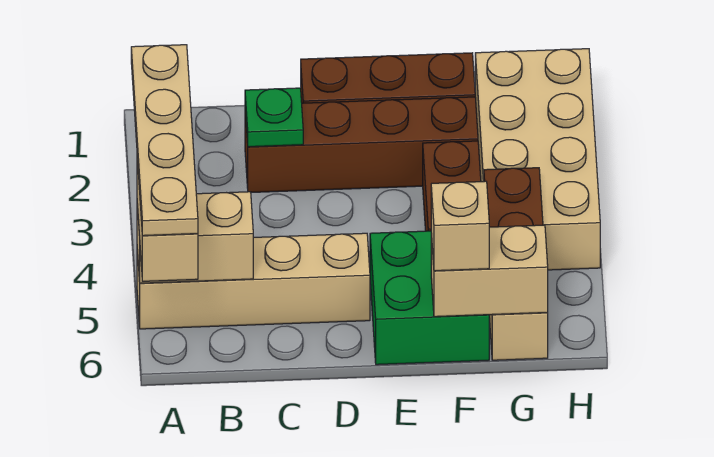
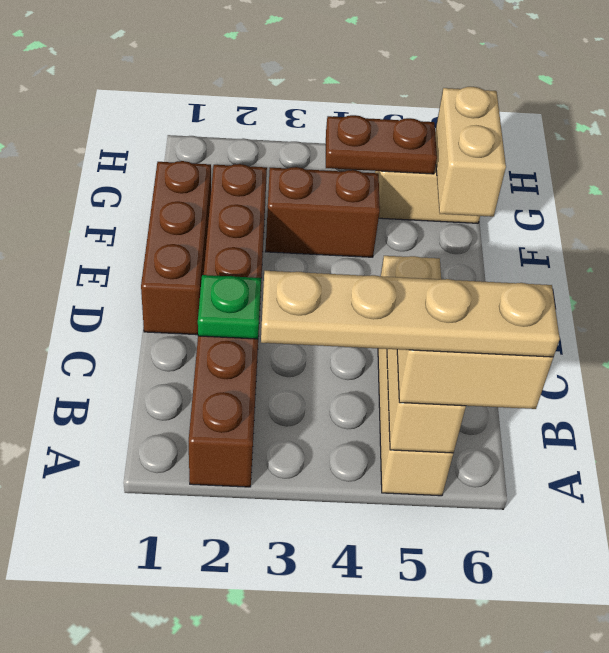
brown 1x4 brick [245,97,478,192] -> brown 1x6 brick [189,164,267,487]
green 2x2 brick [370,231,489,365] -> none
tan 1x1 brick [431,181,489,271] -> none
tan 2x4 brick [475,49,600,270] -> none

